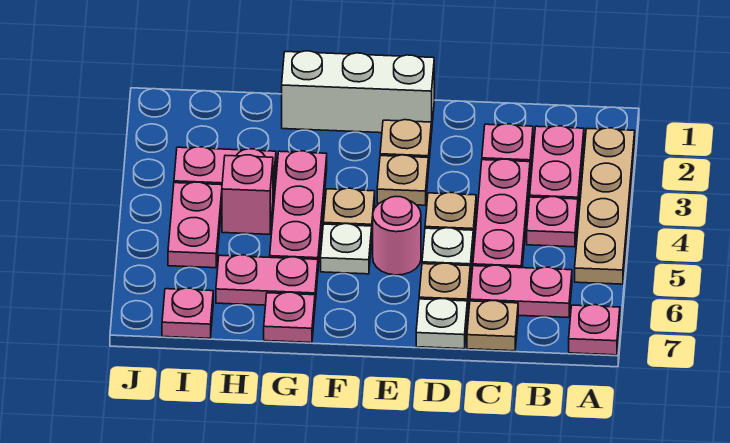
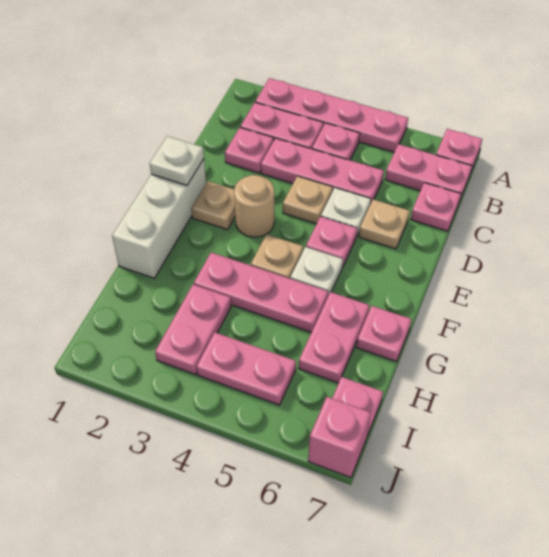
tan 1x4 plate [575,128,635,284] -> pink 1x4 plate [255,78,408,152]
pink 1x2 plate [470,265,572,318] -> pink 1x2 plate turned to [385,144,472,199]
tan 1x1 plate [467,301,518,351] -> pink 1x1 plate [411,183,461,231]
white 1x1 plate [416,299,467,349] -> white 1x1 plate moved to [150,136,204,185]
tan 1x1 plate [377,155,428,205] -> tan 1x1 round brick [234,175,274,237]
pink 1x1 round brick [373,196,421,275] -> pink 1x1 plate [306,217,357,267]
pink 1x1 brick [222,155,273,234] -> pink 1x1 brick moved to [308,397,371,478]

